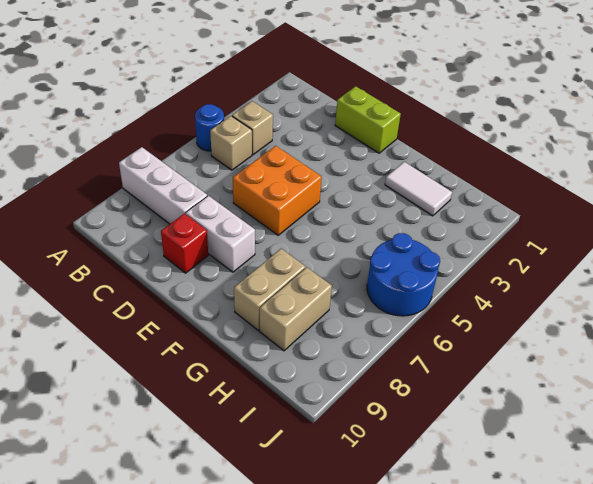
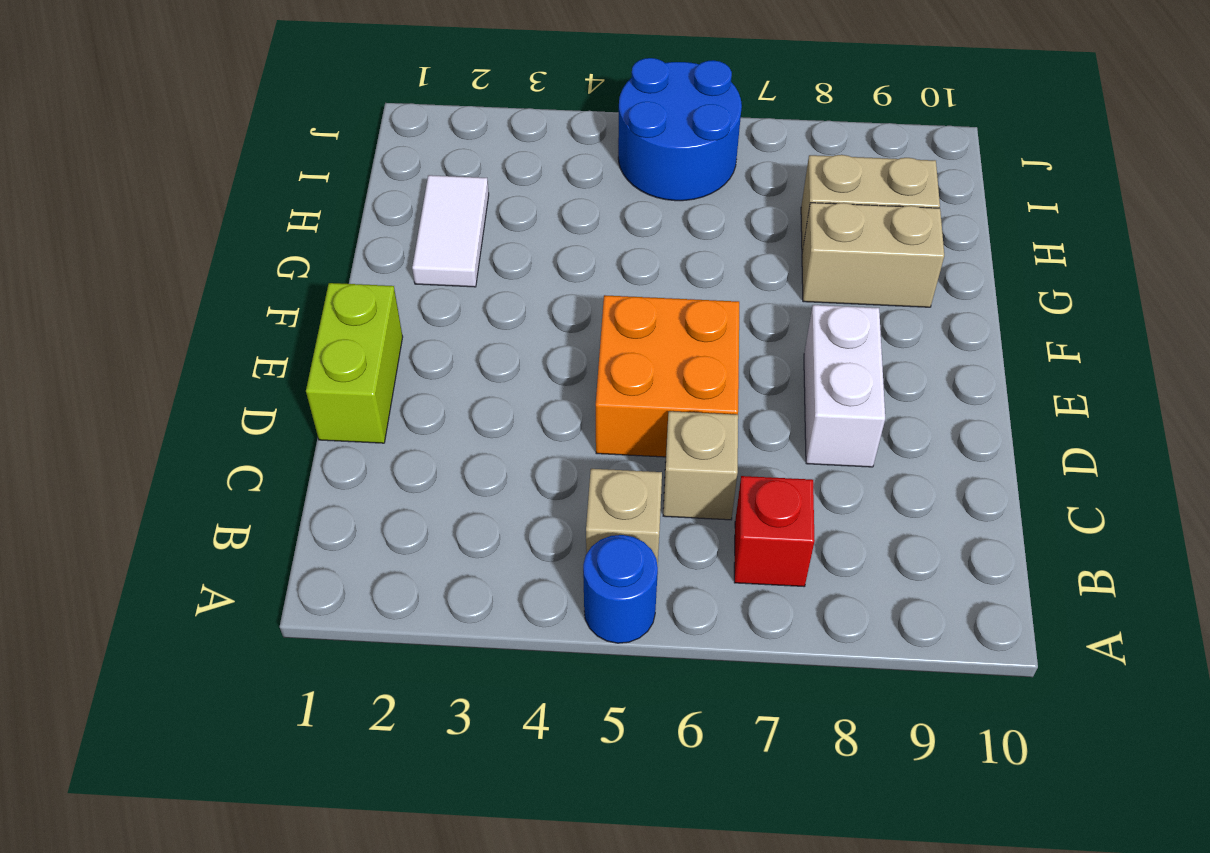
white 1x3 brick [119,147,207,224] -> none
tan 1x1 brick [232,101,273,155] -> tan 1x1 brick moved to [663,411,738,520]
red 1x1 brick [161,213,208,273] -> red 1x1 brick moved to [734,476,815,587]

